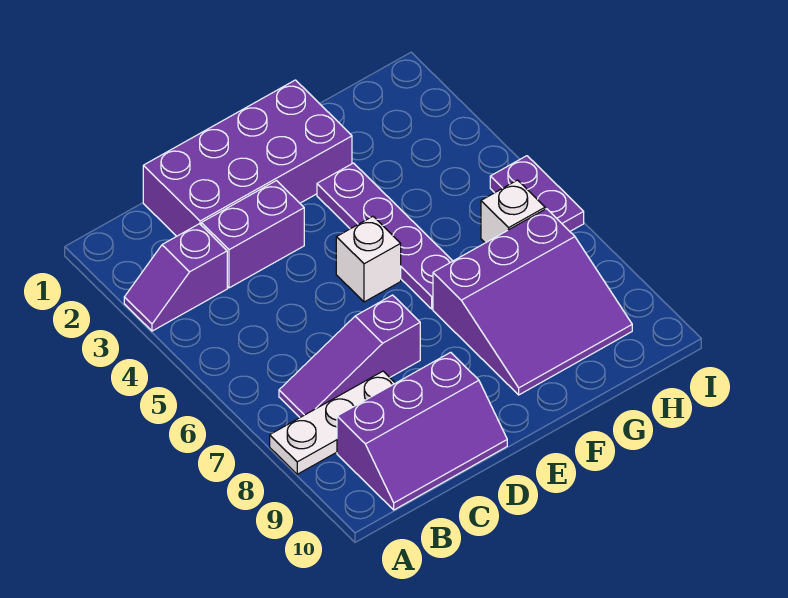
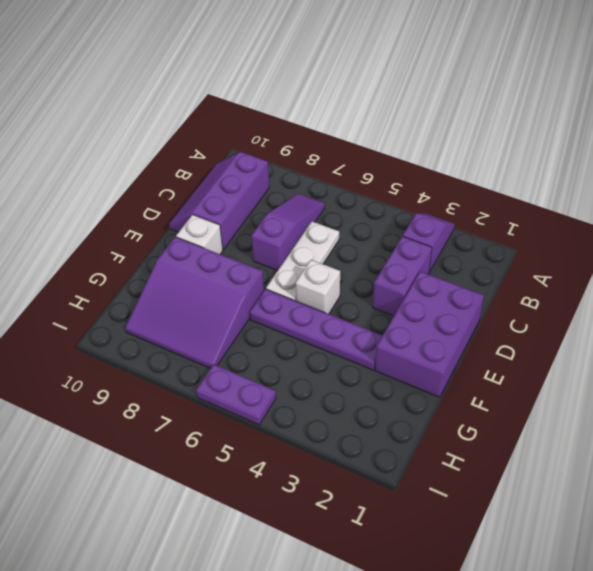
white 1x3 plate [270,371,395,474] -> white 1x3 plate moved to [266,221,339,301]
purple 2x4 brick [143,80,352,236] -> purple 2x3 brick [375,272,484,397]
purple 3x3 slope [433,209,632,395] -> purple 3x3 slope turned to [125,237,264,369]
white 1x1 brick [481,180,545,243] -> white 1x1 brick moved to [176,215,223,254]

